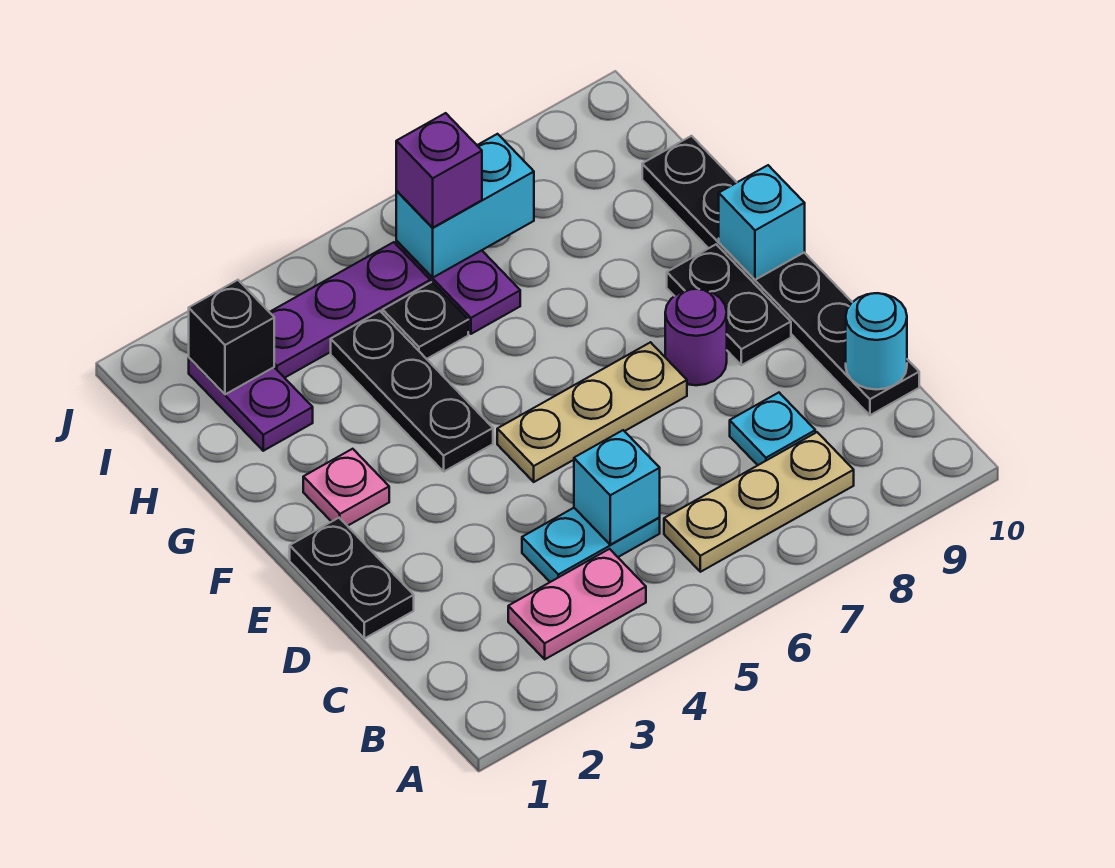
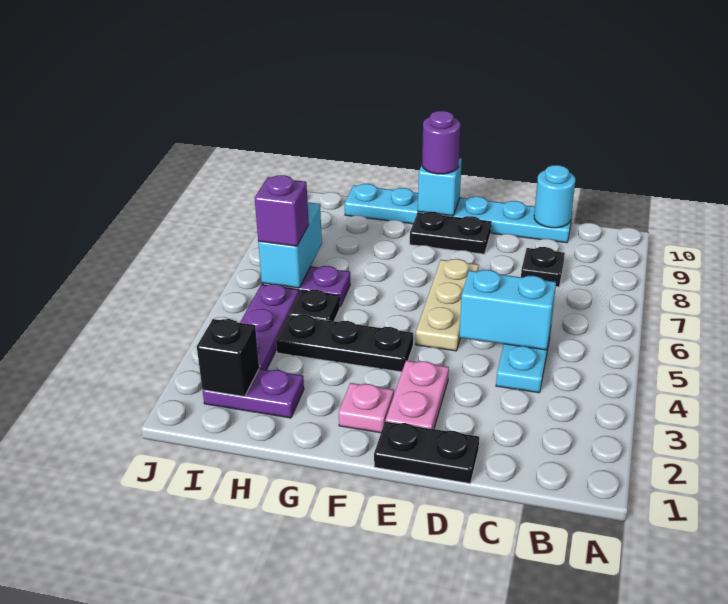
pink 1x2 plate [508,549,646,659] -> pink 1x2 plate moved to [386,361,449,429]
tan 1x3 plate [664,432,854,572] -> none
cyan 1x1 brick [574,430,660,545] -> cyan 1x2 brick [459,270,556,350]
cyan 1x1 plate [730,393,815,465] -> black 1x1 plate [521,247,565,287]
black 1x6 plate [642,136,919,415] -> cyan 1x6 plate [345,184,572,243]
purple 1x1 round brick [665,289,727,385] -> purple 1x1 round brick moved to [422,111,460,174]

